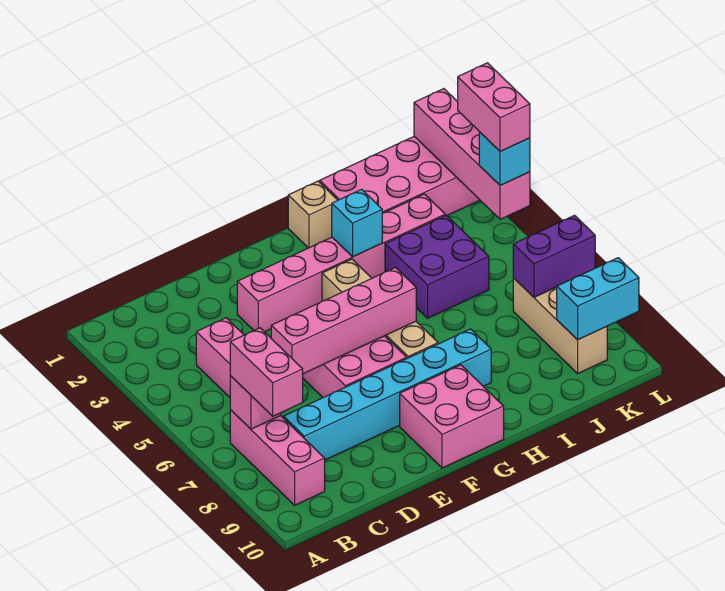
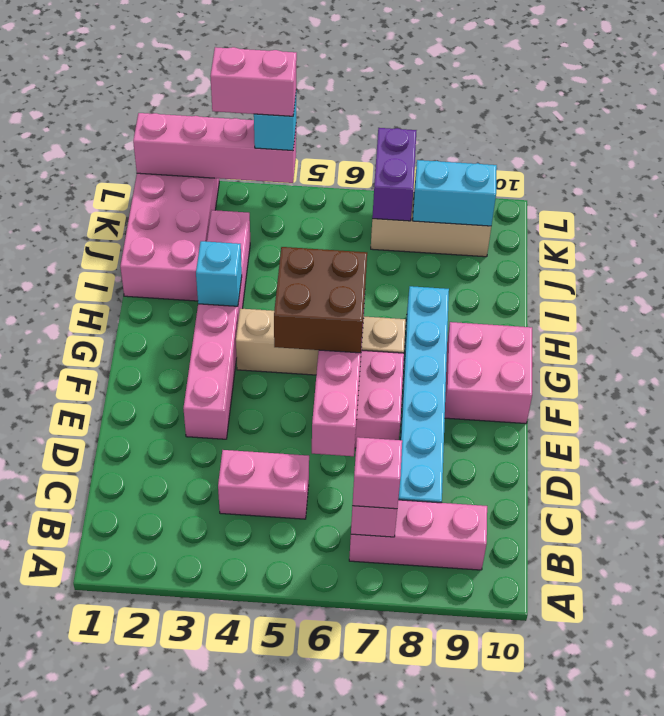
pink 1x2 brick [230,328,303,416] -> pink 1x1 brick [352,437,402,509]
none -> brown 2x2 brick [274,247,367,353]
tan 1x1 brick [288,181,338,248] -> none
purple 2x2 brick [385,215,489,318] -> none
cyan 1x2 brick [557,258,639,340] -> cyan 1x2 brick turned to [413,160,497,226]

